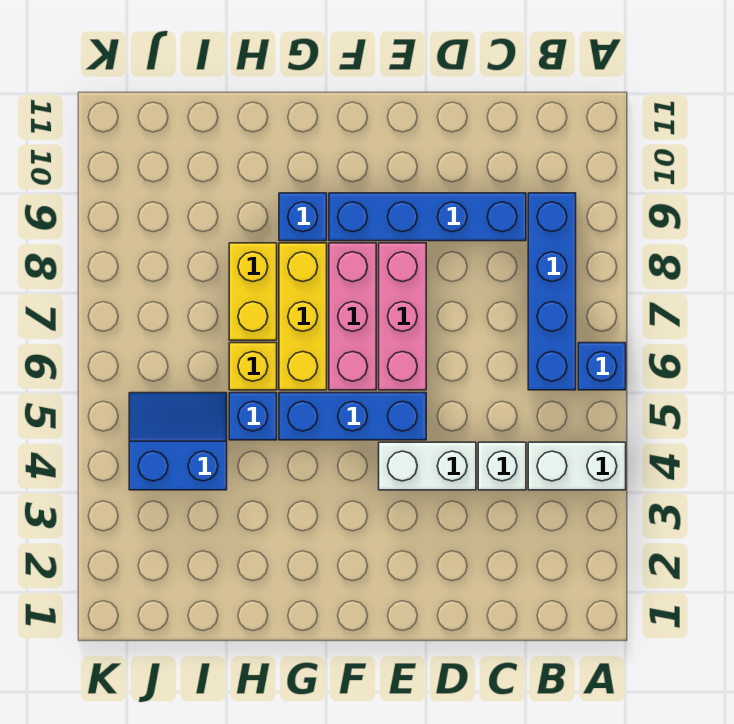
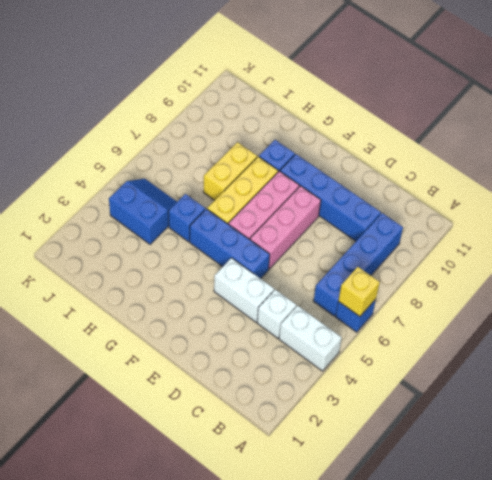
yellow 1x1 brick [229,343,277,390] -> yellow 1x1 brick moved to [338,267,380,316]

